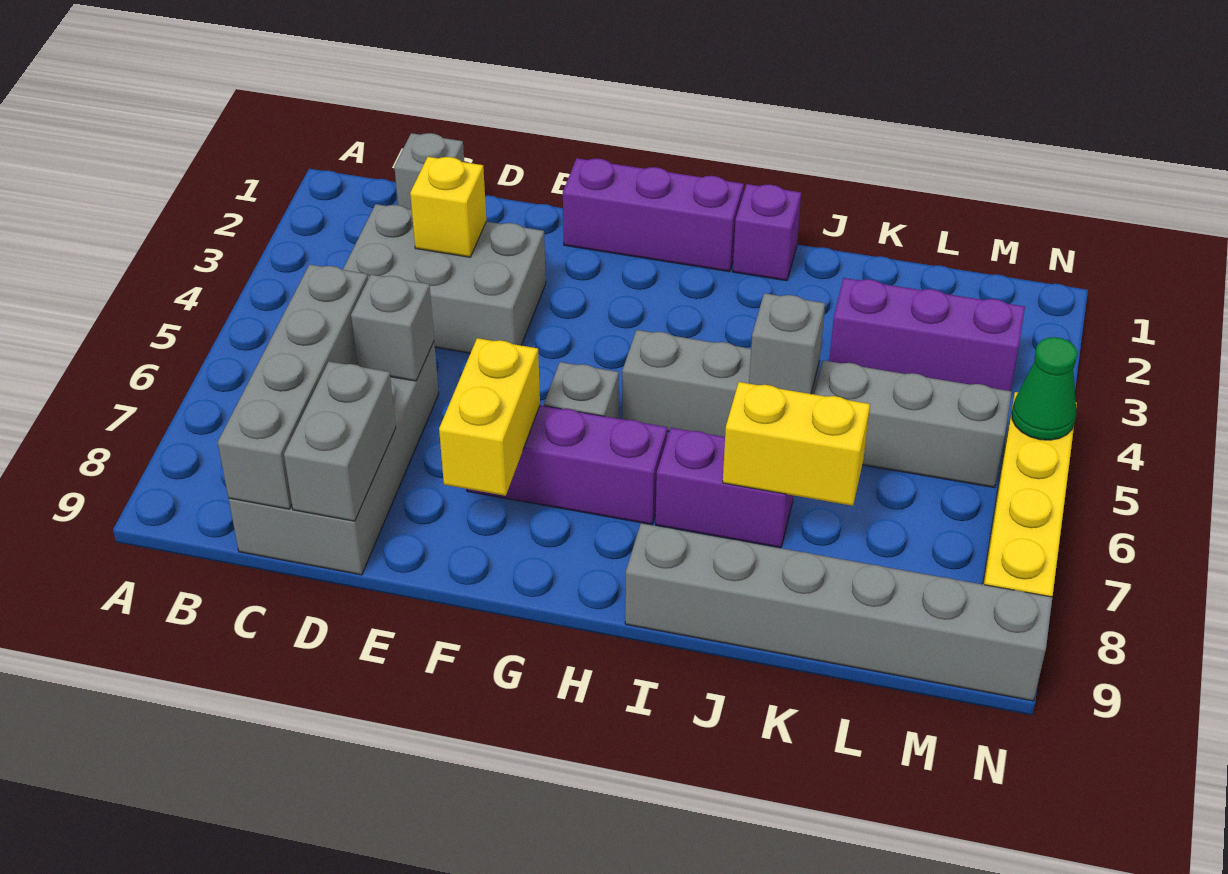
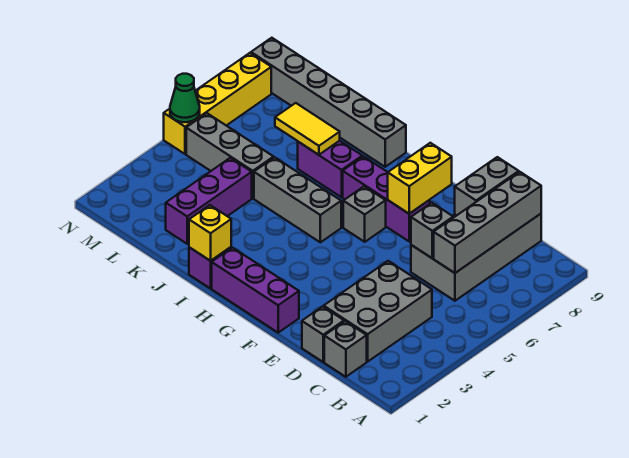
grey 2x3 brick [343,204,546,353] -> grey 2x3 brick turned to [324,261,432,362]
yellow 1x1 brick [410,157,486,257] -> yellow 1x1 brick moved to [189,205,231,261]
grey 1x1 brick [749,293,825,394] -> grey 1x1 brick moved to [302,306,344,362]
yellow 1x2 brick [723,382,870,506] -> yellow 1x2 tile [275,103,340,155]
purple 1x3 brick [829,278,1025,391] -> purple 1x3 brick turned to [166,158,252,244]

